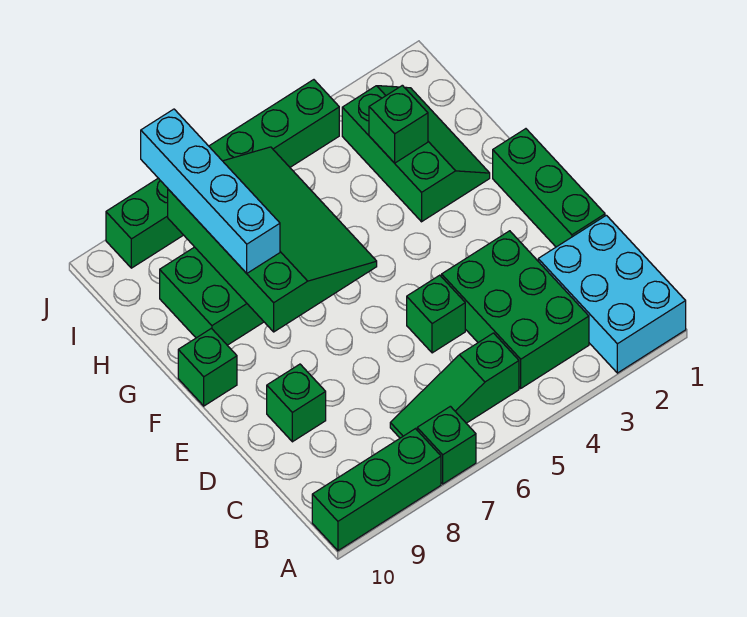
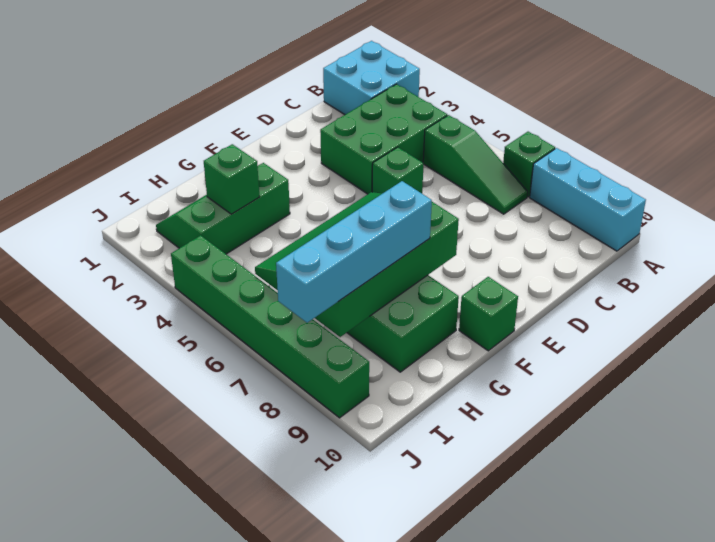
cyan 2x3 brick [538,215,686,373] -> cyan 2x2 brick [323,41,420,115]
green 1x3 brick [312,429,441,551] -> cyan 1x3 brick [530,148,646,251]
green 1x3 brick [493,129,605,247] -> none
green 1x1 brick [267,364,326,442] -> none

